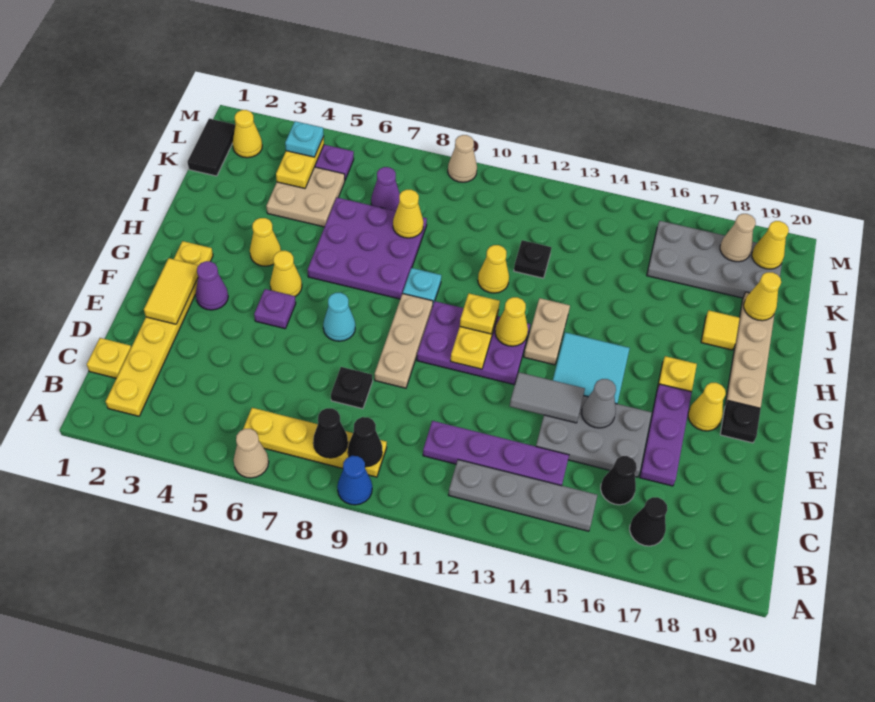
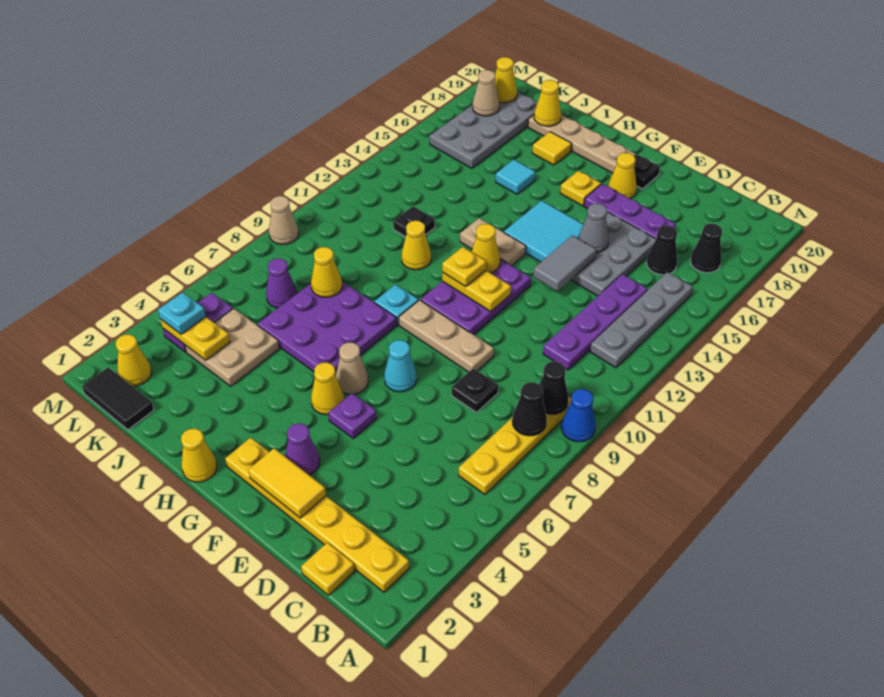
tan 1x1 cone [234,429,269,478] -> tan 1x1 cone moved to [336,342,368,394]
yellow 1x1 cone [250,218,281,266] -> yellow 1x1 cone moved to [181,429,217,482]
none -> cyan 1x1 tile [496,160,536,194]

